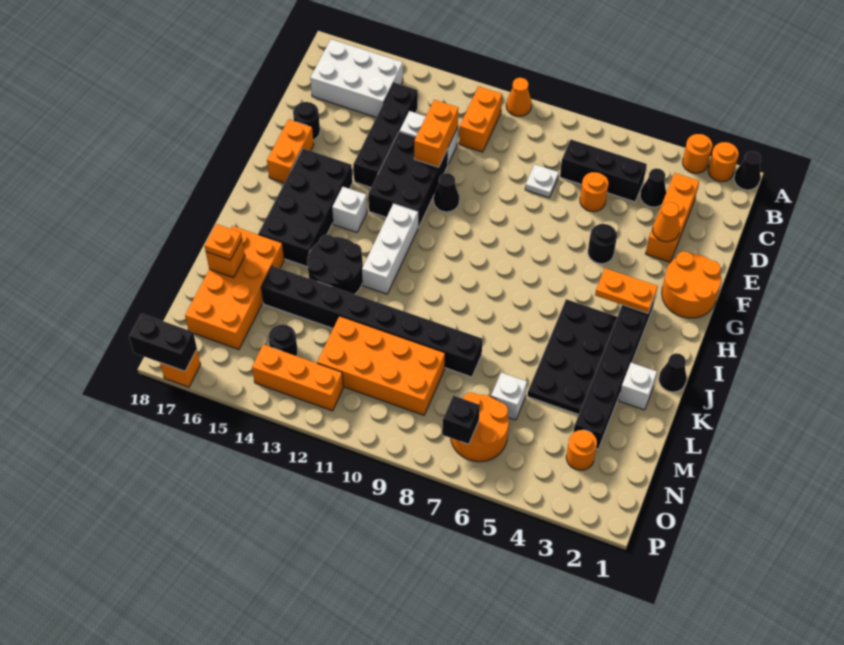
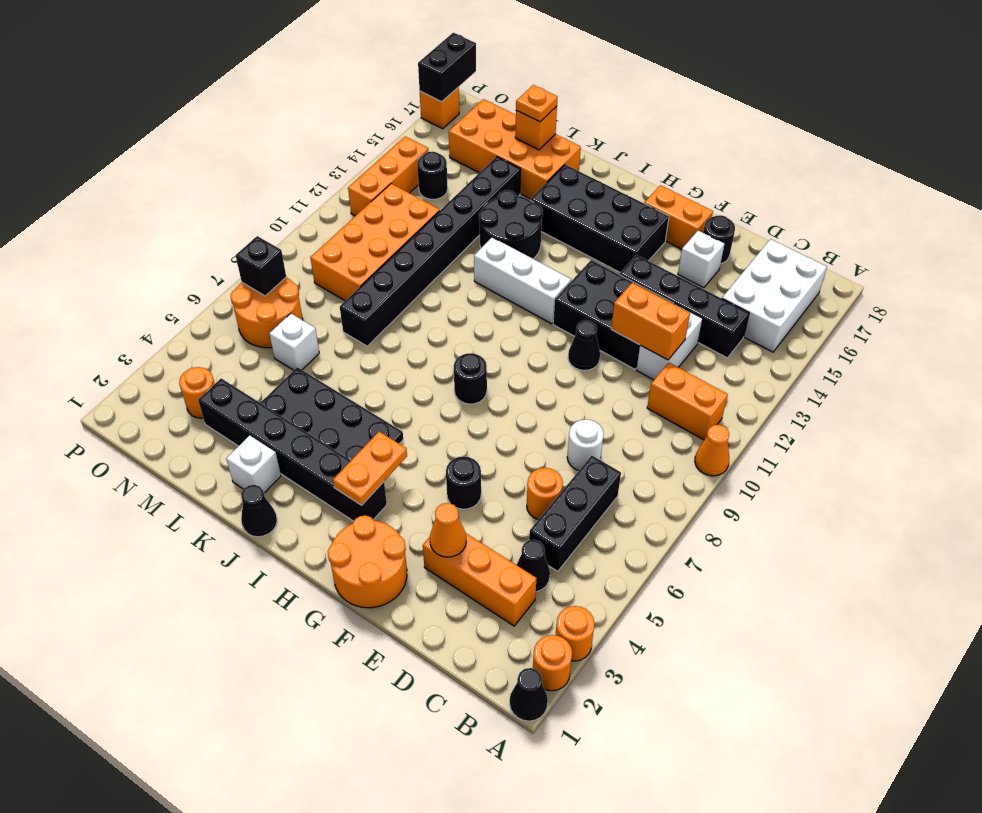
white 1x1 plate [525,165,559,198] -> white 1x1 round brick [567,419,604,470]
none -> black 1x1 round brick [454,353,487,404]
white 1x1 brick [332,186,367,232] -> white 1x1 brick moved to [678,231,724,288]

